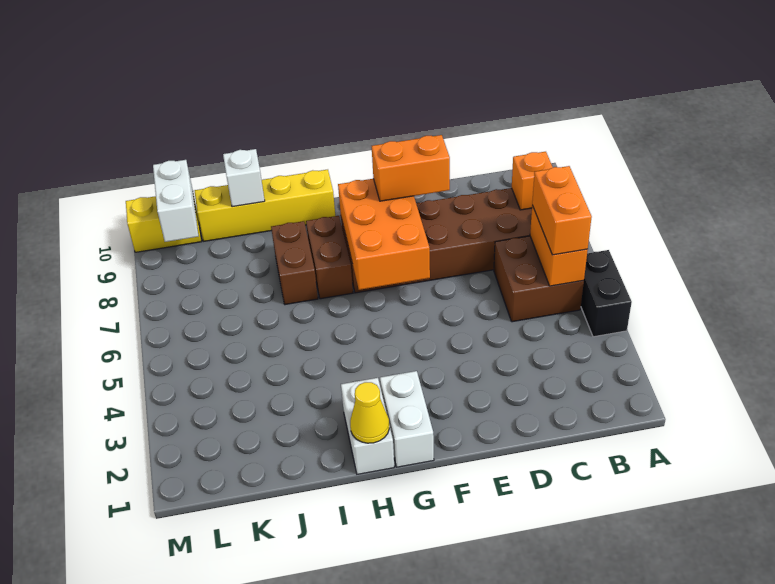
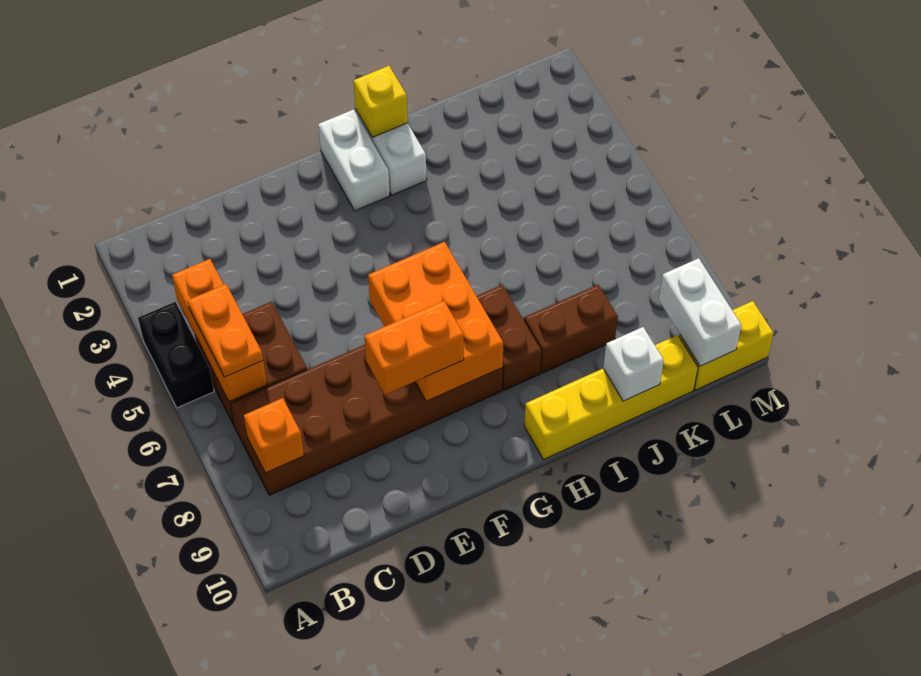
orange 1x2 brick [530,205,588,286] -> orange 1x3 brick [172,259,267,402]
orange 1x2 brick [532,166,592,255] -> orange 1x2 plate [188,284,263,377]
yellow 1x1 cone [350,382,389,443] -> yellow 1x1 brick [353,66,408,137]
brown 1x2 brick [271,221,318,305] -> brown 1x2 brick turned to [524,285,618,373]

